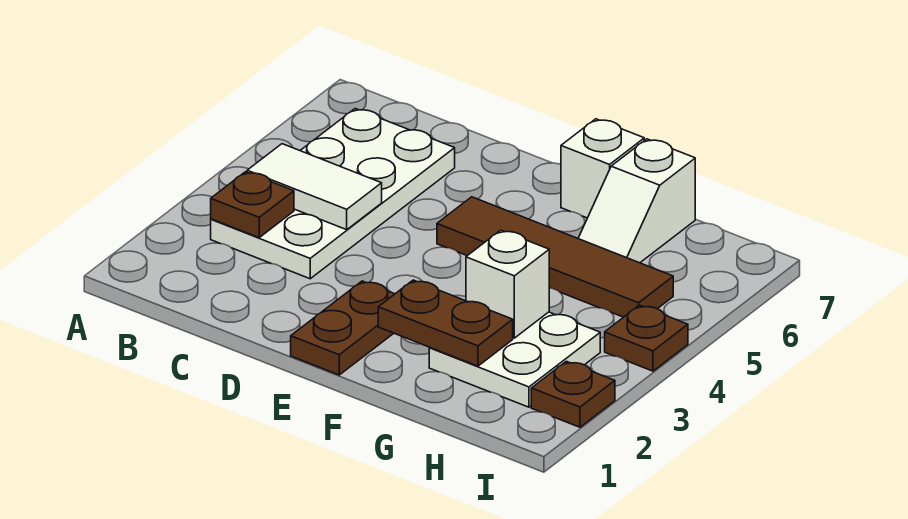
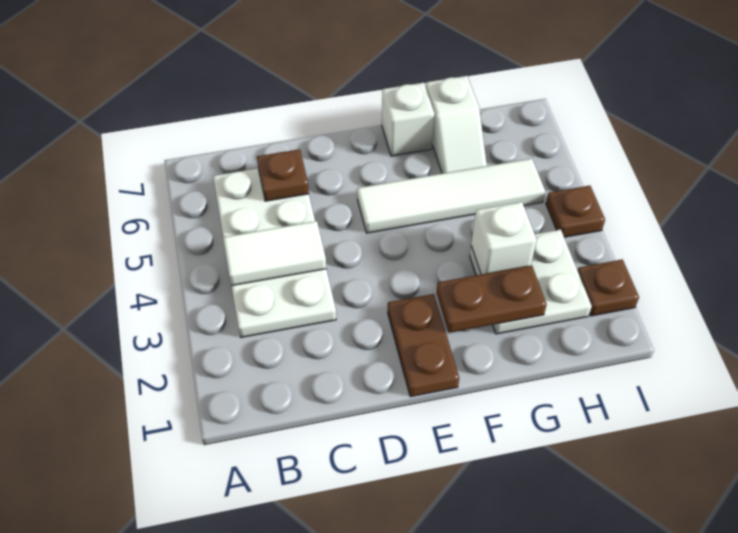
brown 1x1 plate [211,172,294,238] -> brown 1x1 plate moved to [257,149,309,201]
brown 1x4 tile [437,197,673,317] -> white 1x4 tile [357,159,545,233]

